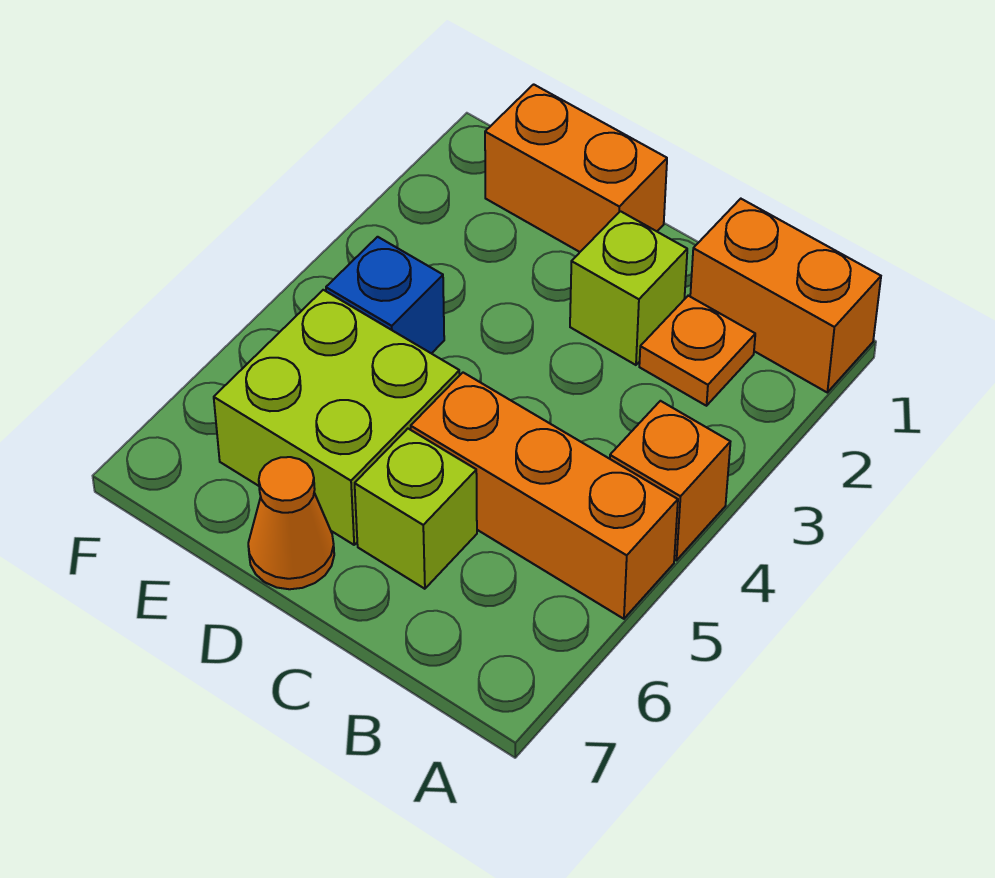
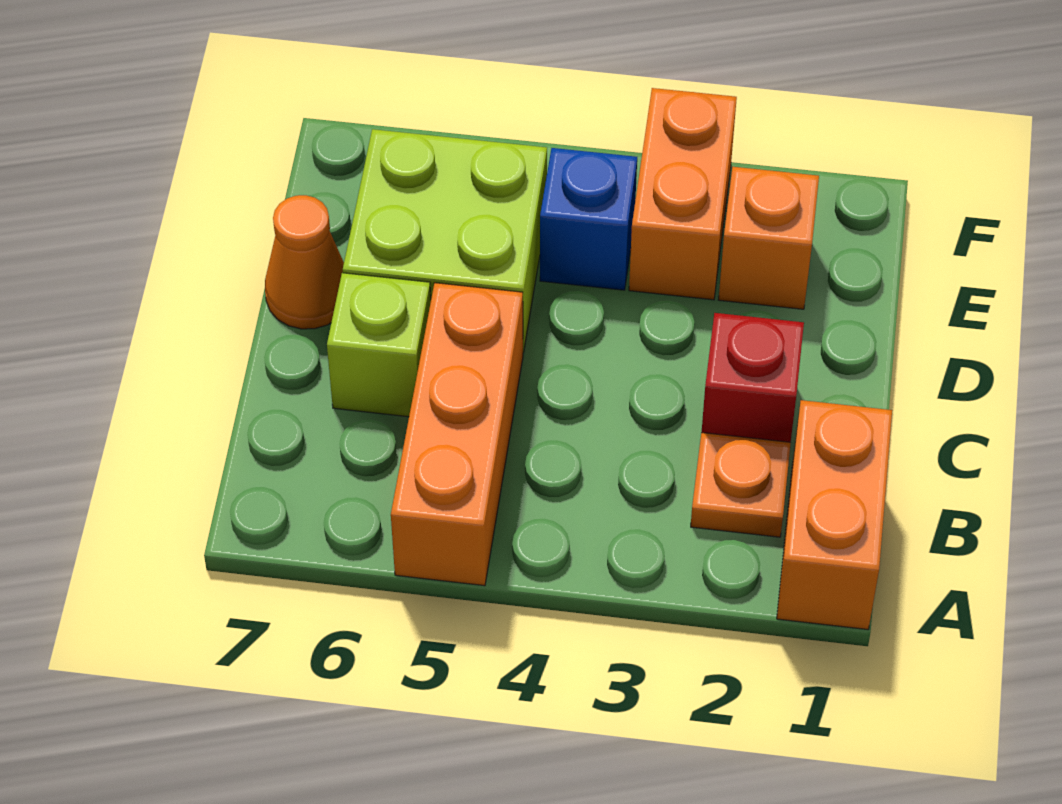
orange 1x1 brick [610,401,730,560] -> orange 1x1 brick moved to [719,167,819,309]
lime 1x1 brick [570,211,687,365] -> red 1x1 brick [702,313,804,442]
orange 1x2 brick [485,84,667,252] -> orange 1x2 brick moved to [629,88,737,300]

